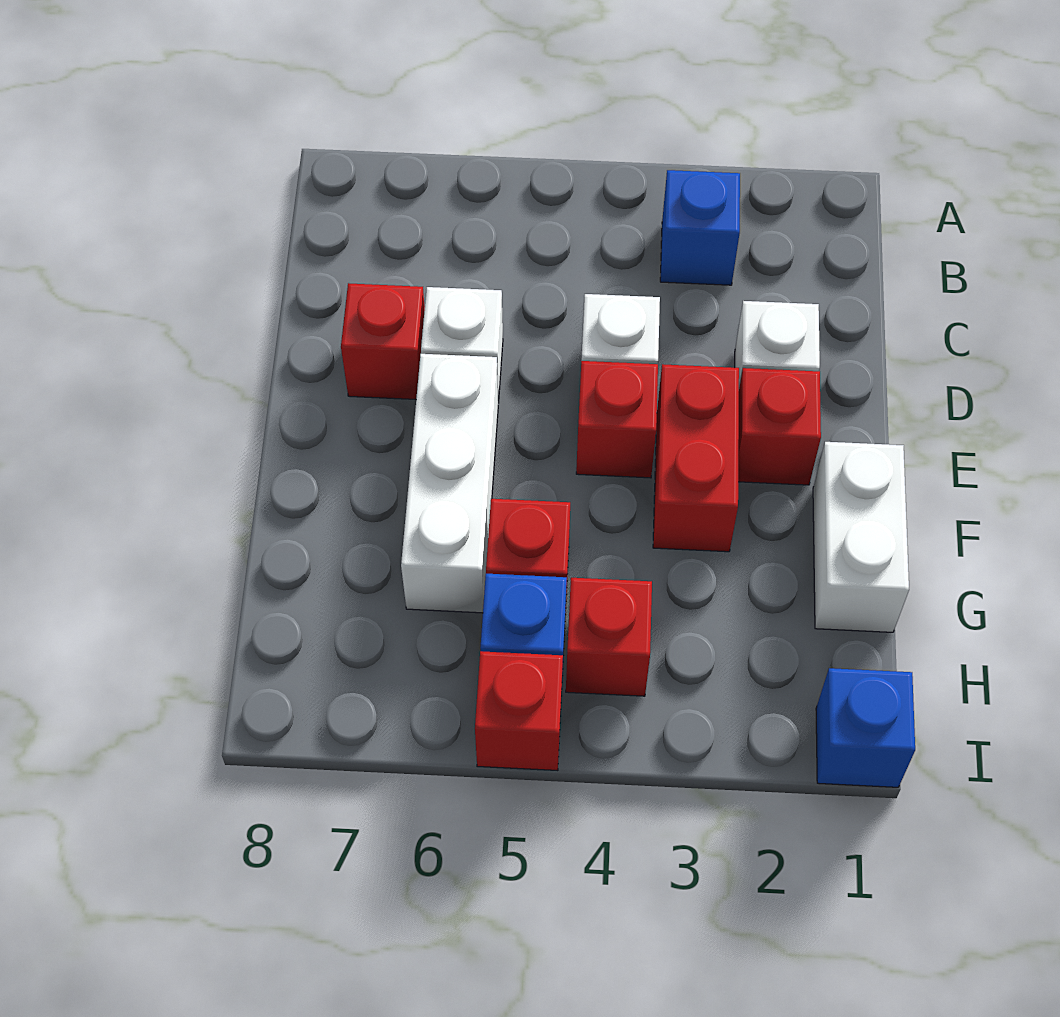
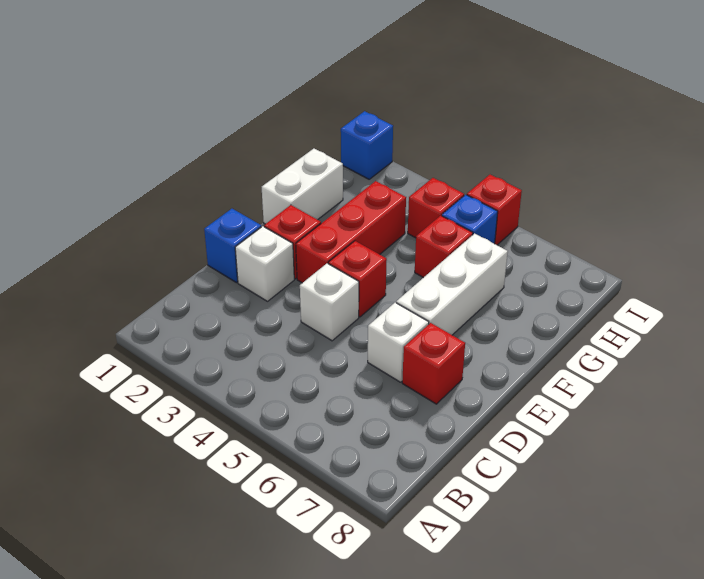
blue 1x1 brick [660,170,740,285] -> blue 1x1 brick moved to [204,209,261,283]
red 1x2 brick [653,364,739,552] -> red 1x3 brick [296,181,406,283]

